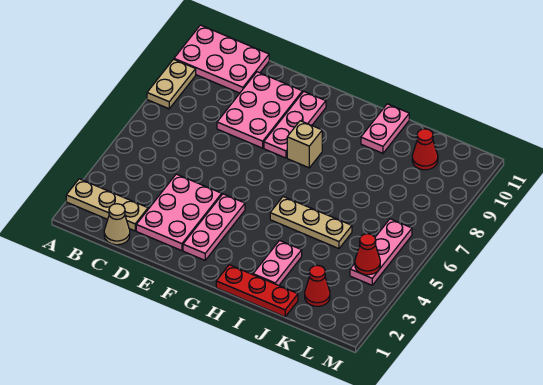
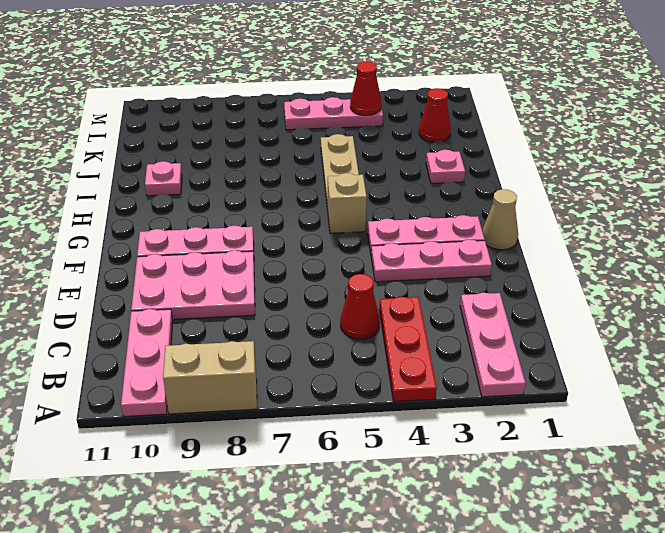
tan 1x3 plate [66,179,148,231] -> pink 1x3 plate [460,293,525,397]
tan 1x2 plate [147,59,196,109] -> tan 1x2 brick [163,341,257,414]
pink 2x3 plate [174,25,269,93] -> pink 1x3 plate [121,309,173,416]
tan 1x1 cone [104,204,130,245] -> tan 1x1 cone moved to [482,189,518,250]
pink 2x3 plate [136,174,222,251] -> pink 1x3 plate [371,240,492,282]
tan 1x1 brick [287,121,322,168] -> tan 1x1 brick moved to [328,173,367,233]
red 1x3 plate [216,265,298,317] -> red 1x3 plate moved to [379,297,437,402]
pink 1x2 plate [253,241,302,285] -> pink 1x1 plate [426,150,465,184]
pink 1x2 plate [361,104,409,153] -> pink 1x1 plate [145,161,182,196]
red 1x1 cone [412,129,438,170] -> red 1x1 cone moved to [340,274,380,339]

